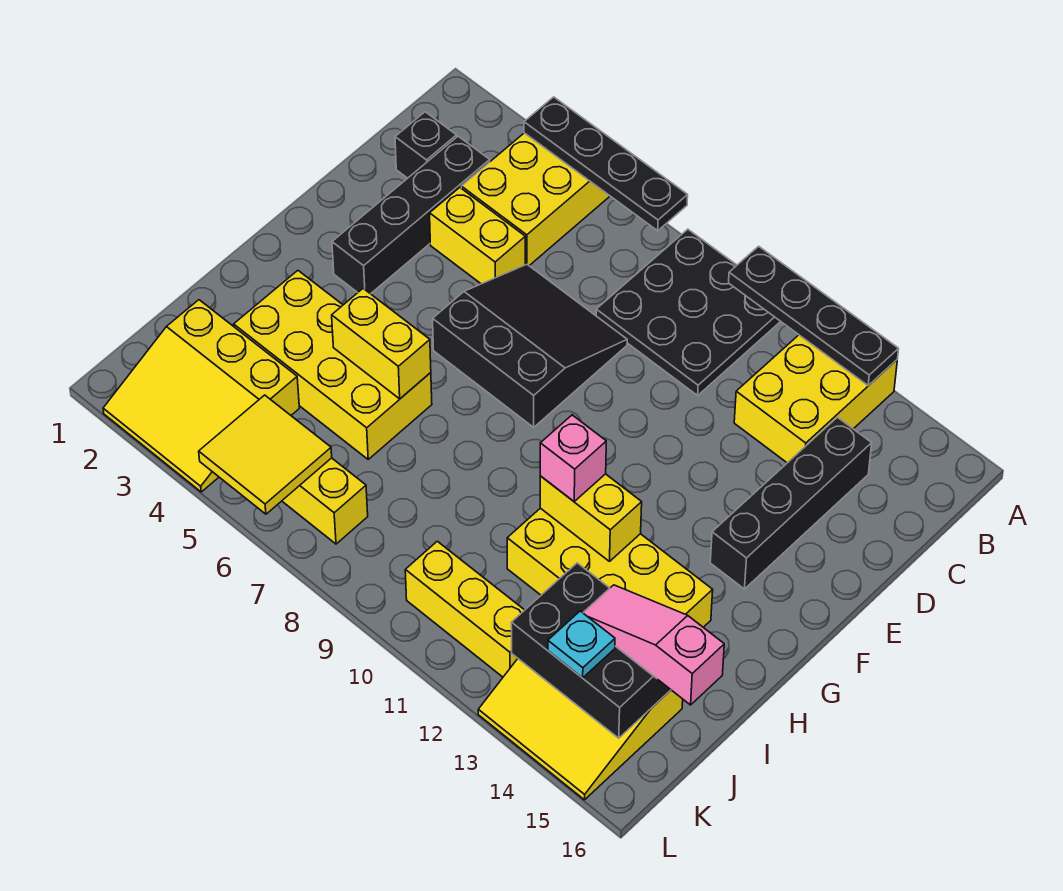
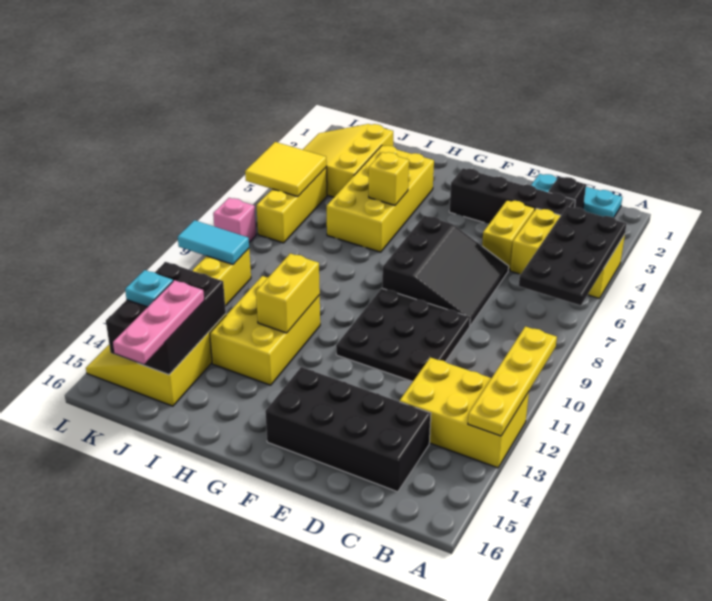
black 1x4 plate [524,97,688,231] -> black 2x4 plate [519,206,626,305]
black 3x3 plate [596,229,781,395] -> black 3x3 plate moved to [336,288,470,382]
black 1x4 plate [729,246,899,386] -> yellow 1x4 plate [468,326,557,436]
none -> cyan 1x3 plate [531,174,622,218]
black 1x4 brick [710,417,872,589] -> black 2x4 brick [265,367,431,492]
yellow 1x2 brick [332,289,431,399] -> yellow 1x1 brick [369,152,409,205]
yellow 2x4 brick [507,508,713,627] -> yellow 2x3 brick [210,276,320,385]
pink 1x1 brick [540,415,606,501] -> pink 1x1 brick moved to [213,198,256,242]
pink 1x3 slope [583,585,724,705] -> pink 1x3 plate [113,280,204,364]
none -> cyan 1x2 tile [178,220,249,264]

